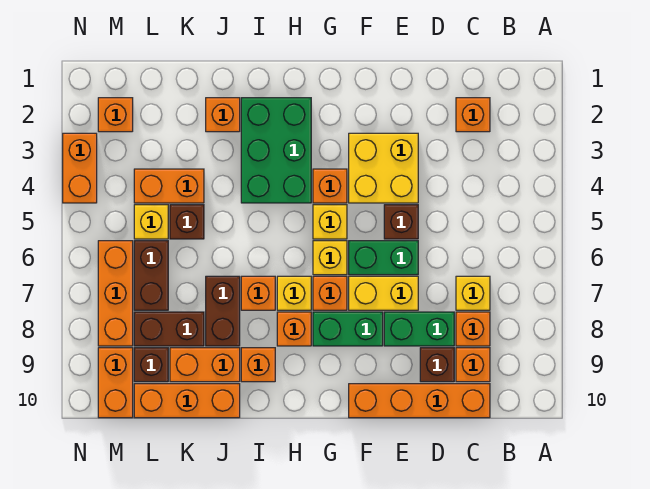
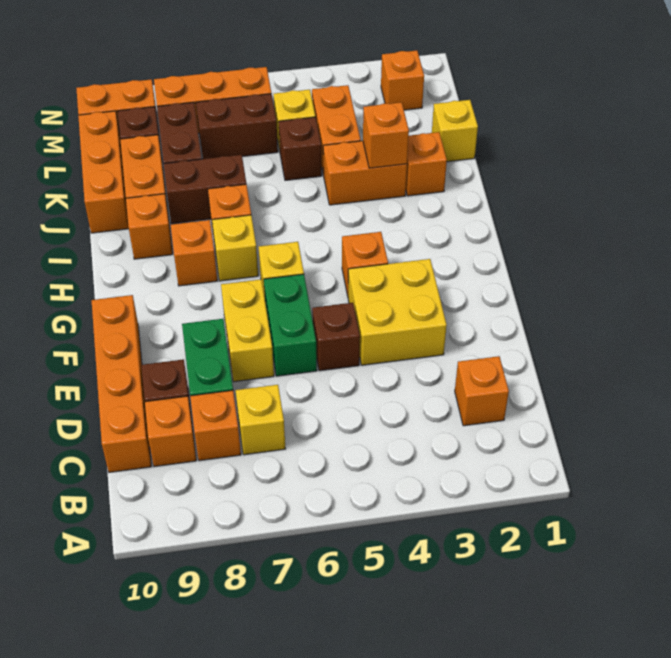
green 1x2 brick [313,312,383,346] -> none
yellow 1x1 brick [313,205,347,239] -> yellow 1x1 brick moved to [432,100,478,162]
orange 1x1 brick [313,276,347,310] -> orange 1x1 brick moved to [363,102,409,168]
green 2x3 brick [241,98,311,203] -> none
orange 1x2 brick [63,133,97,203] -> orange 1x2 brick moved to [323,141,407,205]

